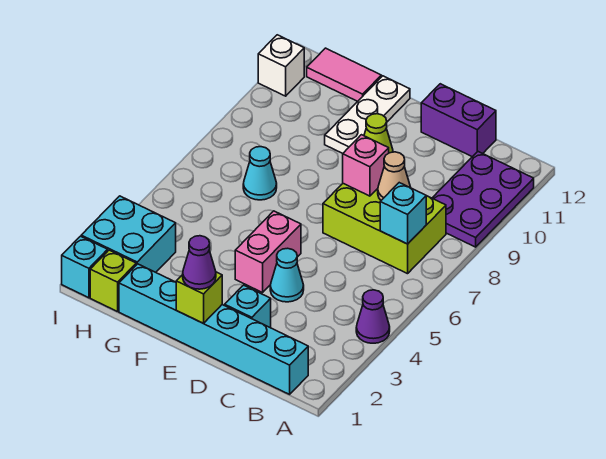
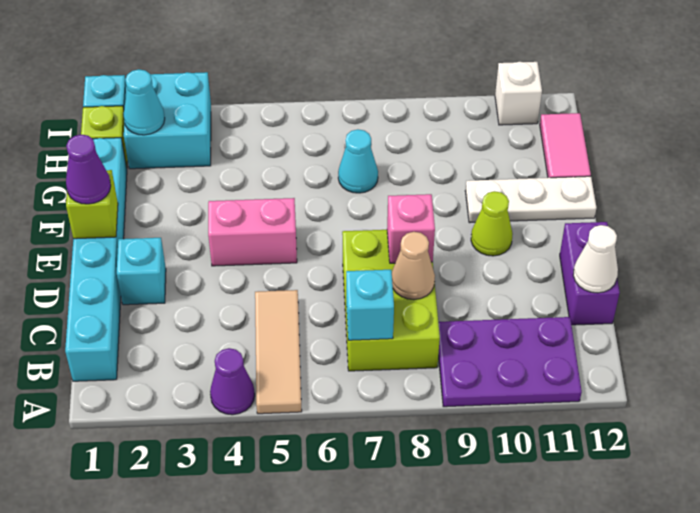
none -> tan 1x3 tile [255,290,302,414]
none -> white 1x1 cone [573,225,618,293]
cyan 1x1 cone [270,248,304,302] -> cyan 1x1 cone moved to [123,69,165,135]

